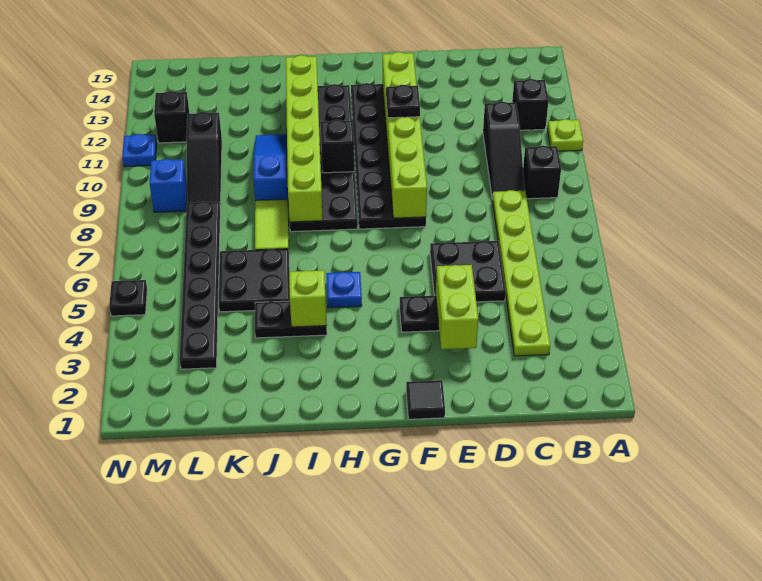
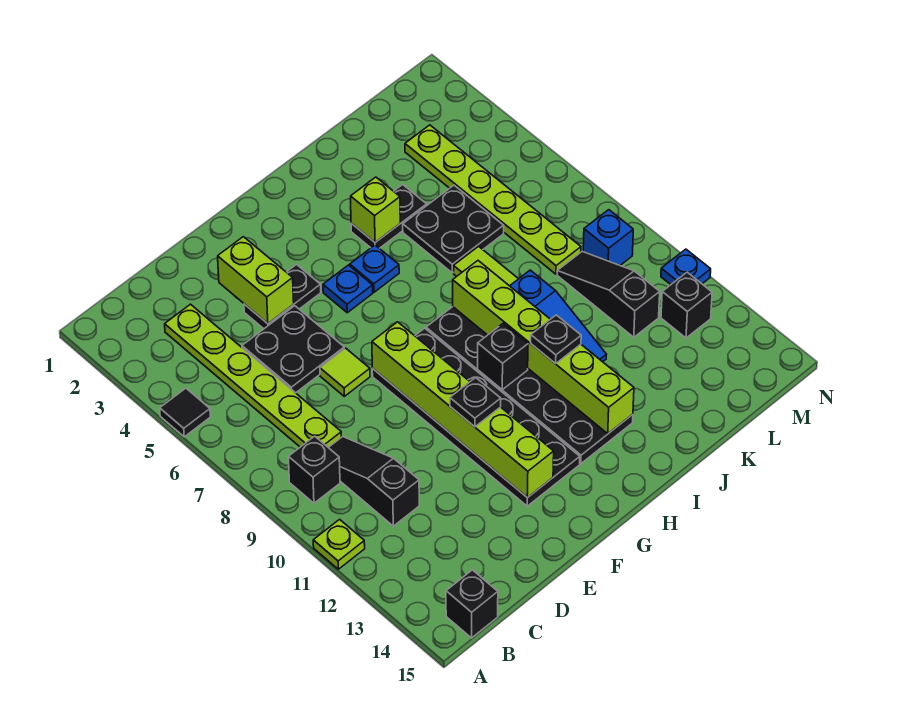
black 1x1 brick [512,79,549,130] -> black 1x1 brick moved to [446,570,498,638]
none -> lime 1x1 tile [320,348,370,396]
black 1x1 tile [406,380,445,419] -> black 1x1 tile moved to [160,388,210,437]
none -> blue 1x1 plate [323,265,373,313]
black 1x6 plate [180,201,220,369] -> lime 1x6 plate [405,125,581,274]
black 1x1 plate [109,280,147,316] -> black 1x1 plate moved to [531,315,581,364]

